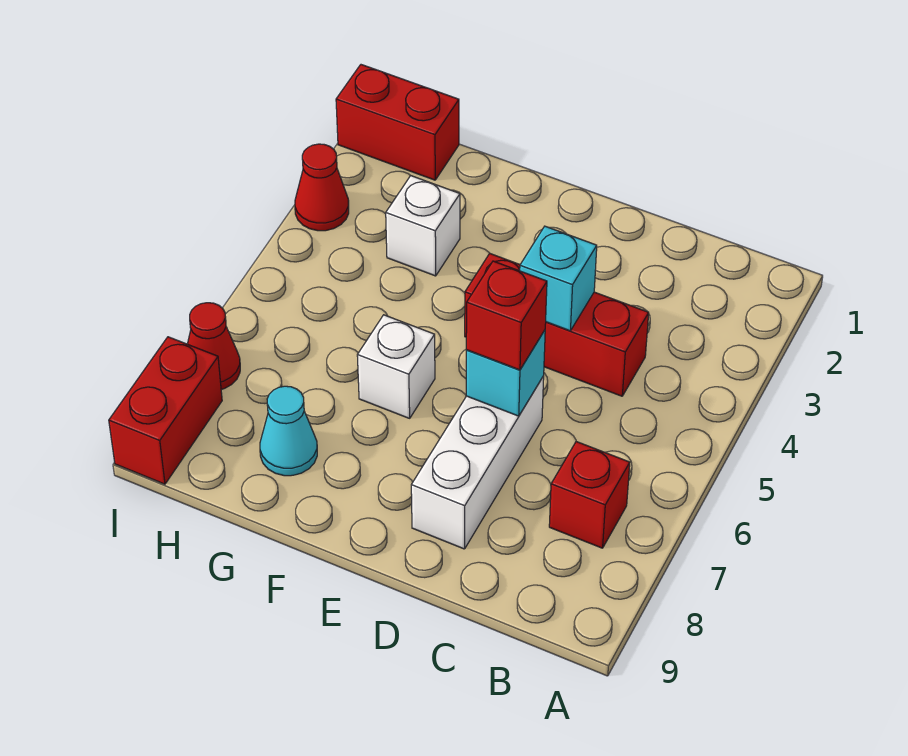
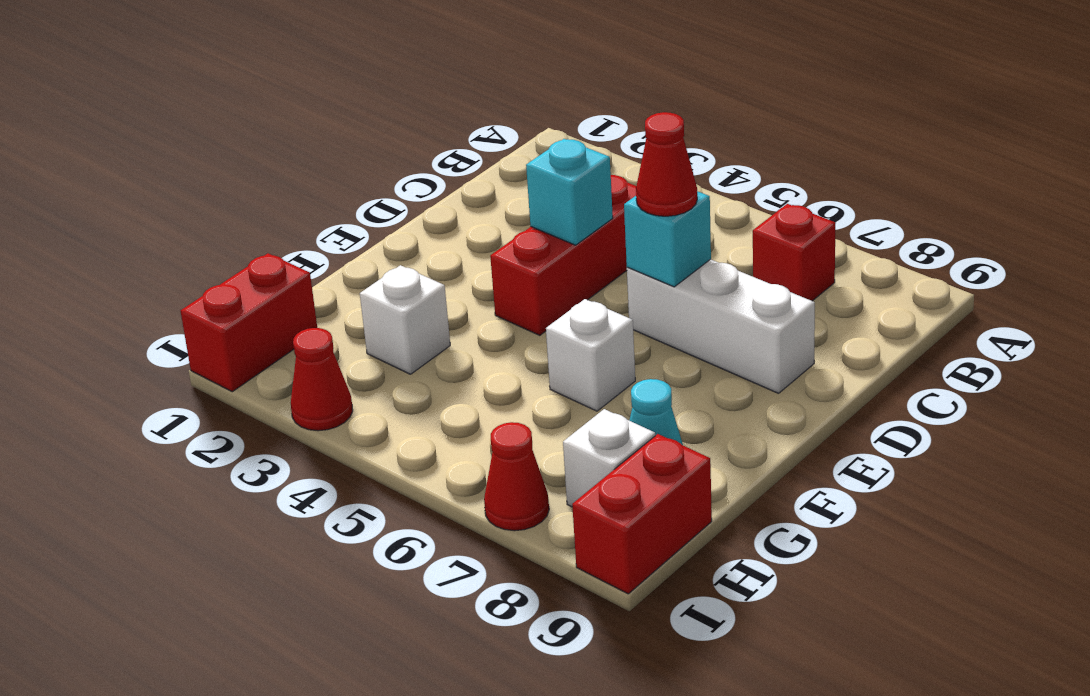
red 1x1 brick [466,261,547,370] -> red 1x1 cone [636,112,697,216]
none -> white 1x1 brick [563,409,655,507]
red 1x2 brick [109,337,222,484] -> red 1x2 brick turned to [572,434,712,594]

